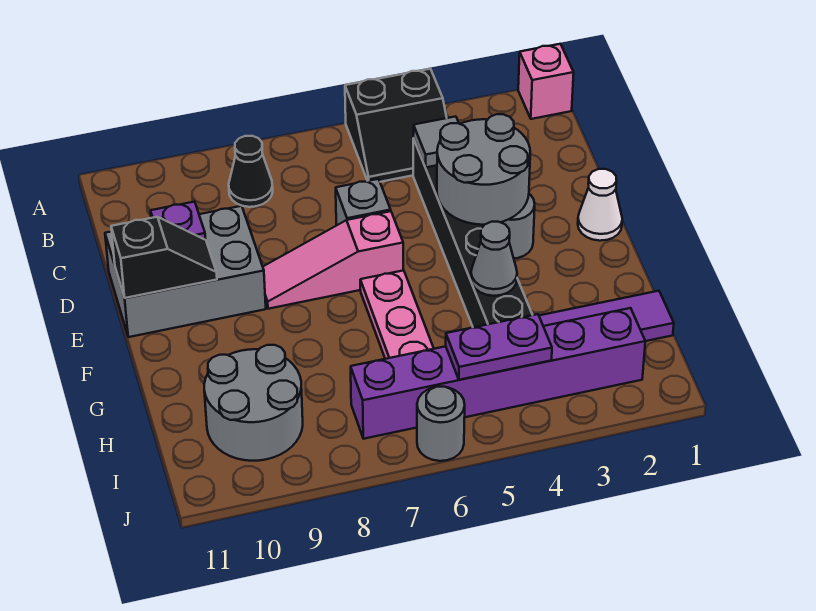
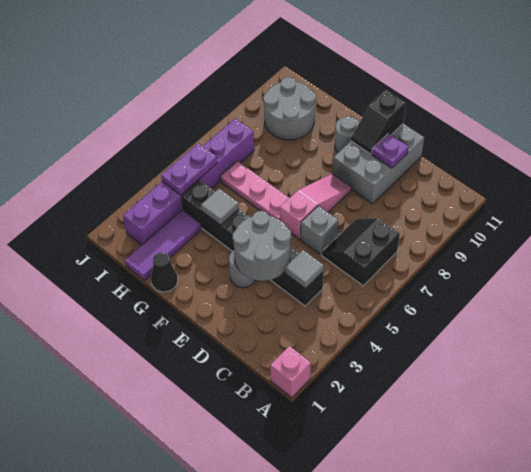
black 2x2 slope [345,69,447,182] -> black 2x2 slope moved to [321,218,400,286]
black 1x1 cone [229,136,273,207] -> black 1x1 cone moved to [151,252,178,292]
white 1x1 cone [578,169,622,241] -> none
grey 1x1 cone [471,222,517,296] -> grey 1x1 tile [201,189,239,225]
grey 1x1 round brick [417,387,465,461] -> grey 1x1 round brick moved to [335,117,359,153]

